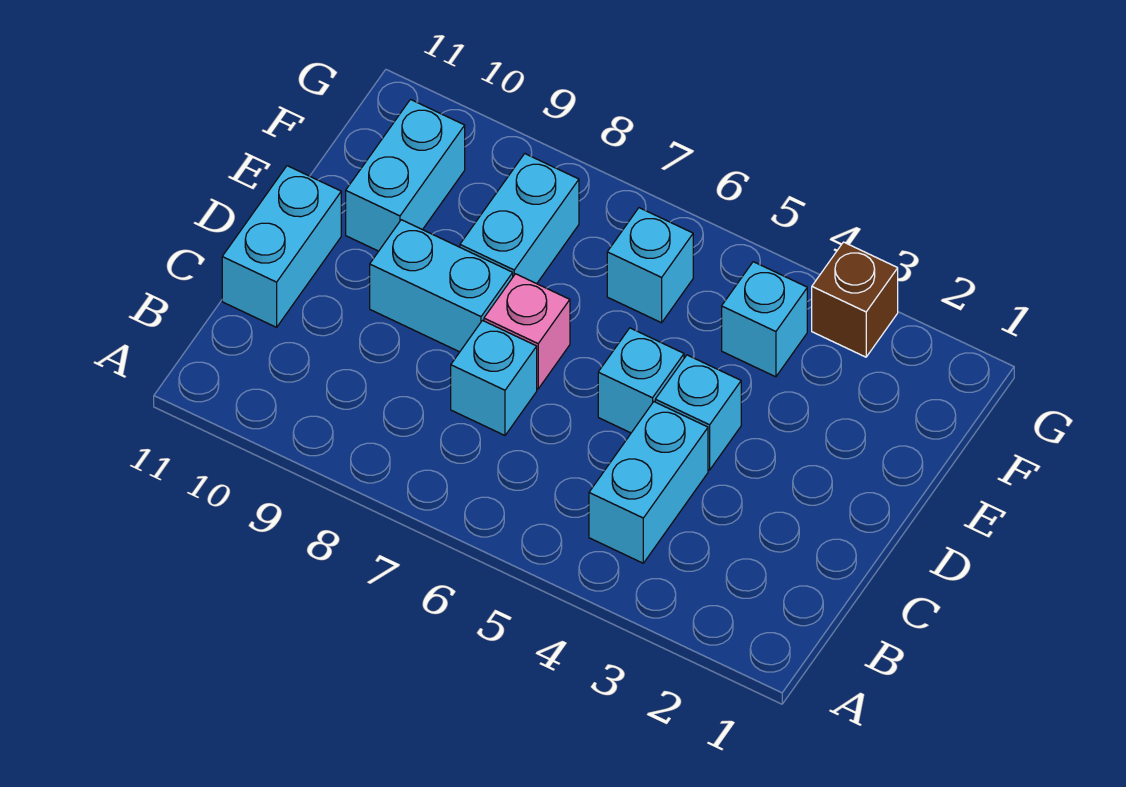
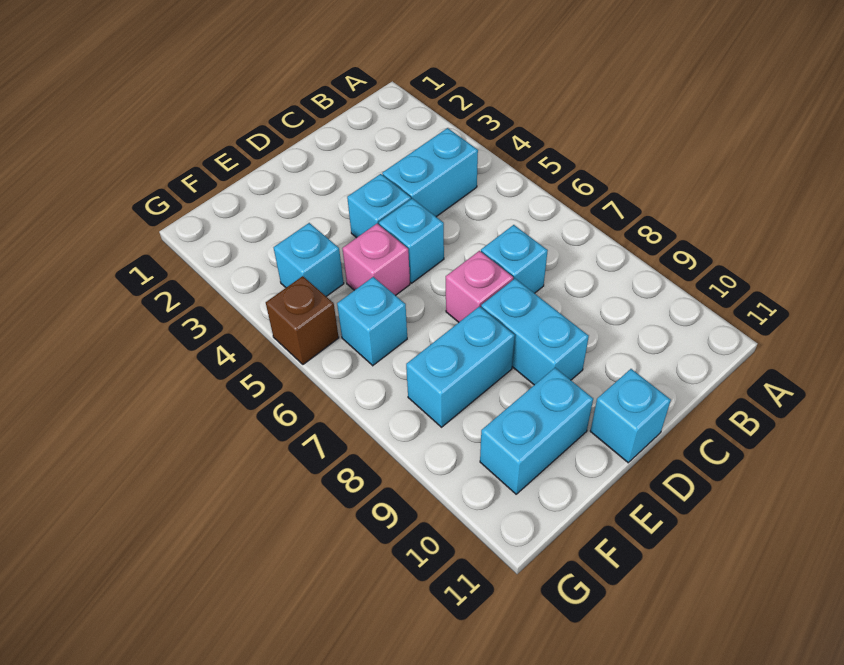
cyan 1x2 brick [222,166,341,327] -> cyan 1x1 brick [590,369,671,463]
none -> pink 1x1 brick [342,224,410,296]
brown 1x1 brick [812,242,898,357] -> brown 1x1 brick moved to [266,276,339,364]

